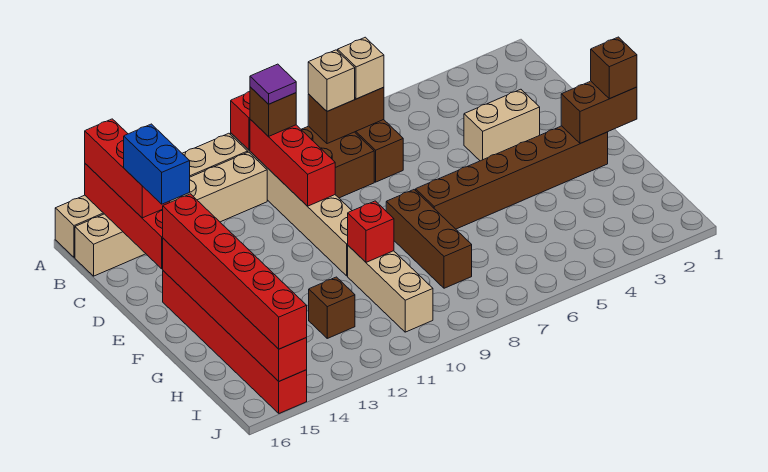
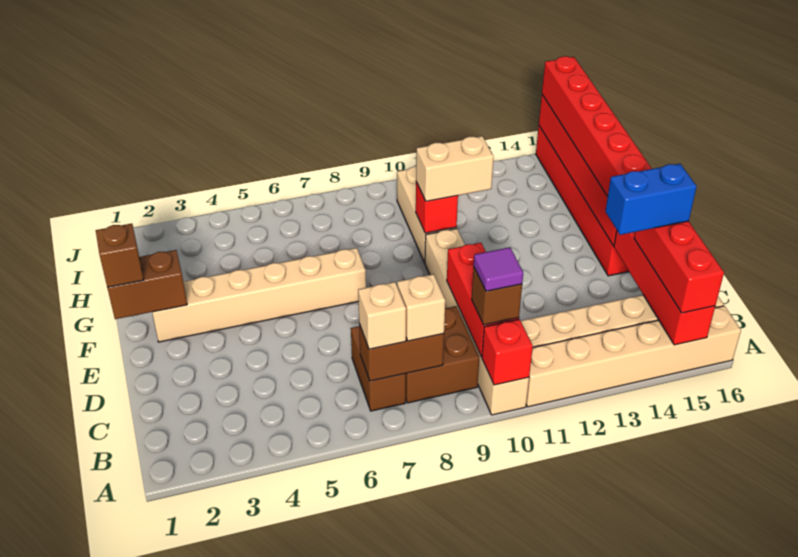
blue 1x2 brick [124,124,190,204] -> blue 1x2 brick turned to [605,164,697,235]
tan 1x2 brick [464,89,540,161] -> tan 1x2 brick moved to [416,136,494,201]
brown 1x6 brick [416,126,608,229] -> tan 1x6 brick [152,248,366,342]
brown 1x3 brick [386,190,472,288] -> none
brown 1x1 brick [309,277,355,338] -> none

